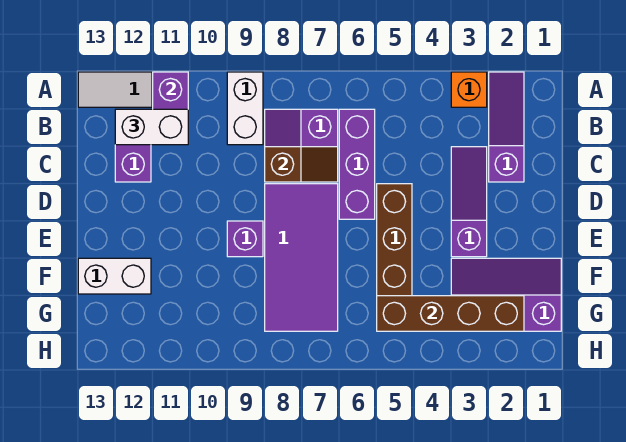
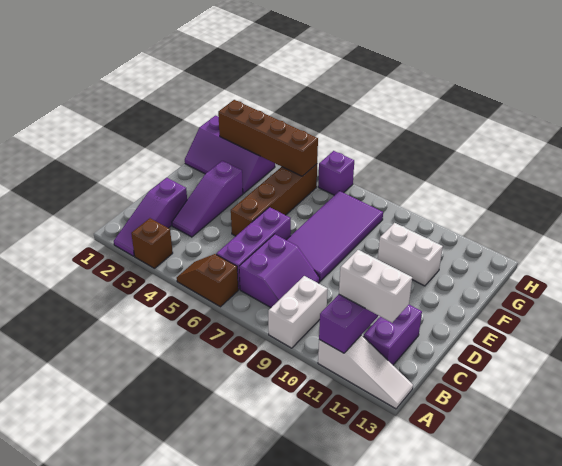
orange 1x1 brick [451,72,487,107] -> brown 1x1 brick [131,218,173,268]
brown 1x2 slope [265,147,338,182] -> brown 1x2 slope moved to [177,254,238,307]
purple 1x1 brick [227,221,263,257] -> purple 1x1 brick moved to [318,151,354,195]
white 1x2 brick [78,258,151,294] -> white 1x2 brick moved to [378,223,443,286]

